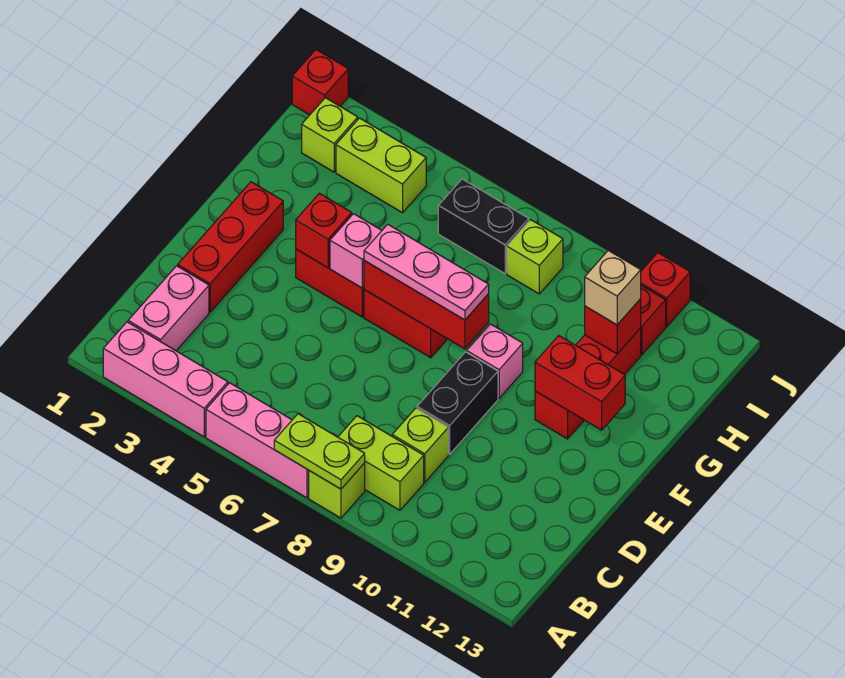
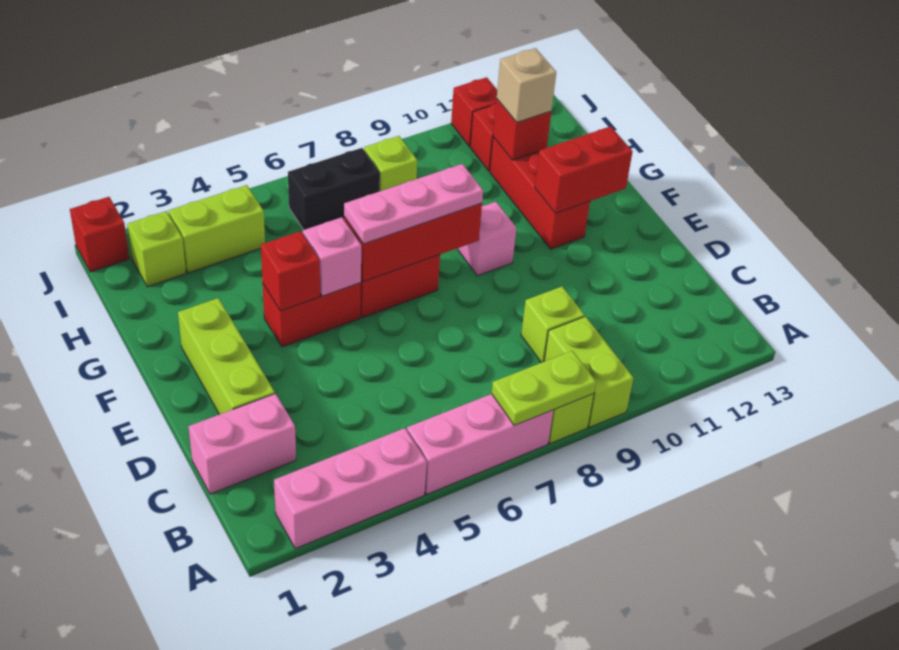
pink 1x2 brick [128,266,209,351] -> pink 1x2 brick turned to [188,394,296,494]
lime 1x2 brick [338,416,424,510] -> lime 1x2 brick turned to [544,316,633,427]
red 1x3 brick [178,182,283,312] -> lime 1x3 brick [178,298,275,414]
black 1x2 brick [417,352,498,454] -> none

